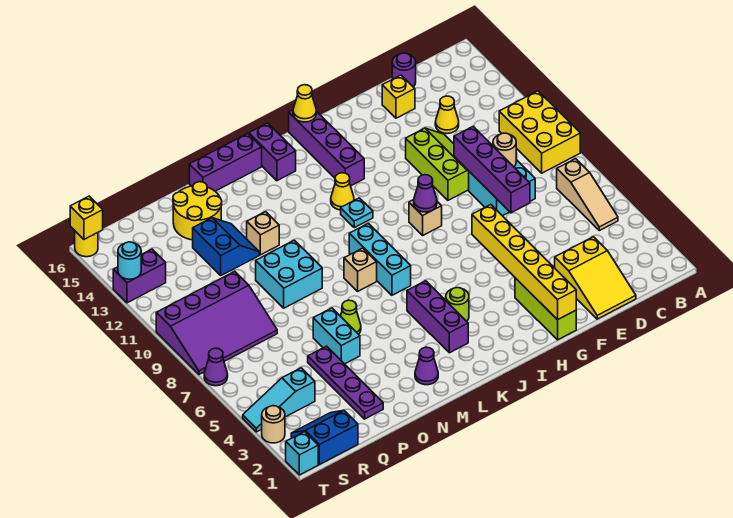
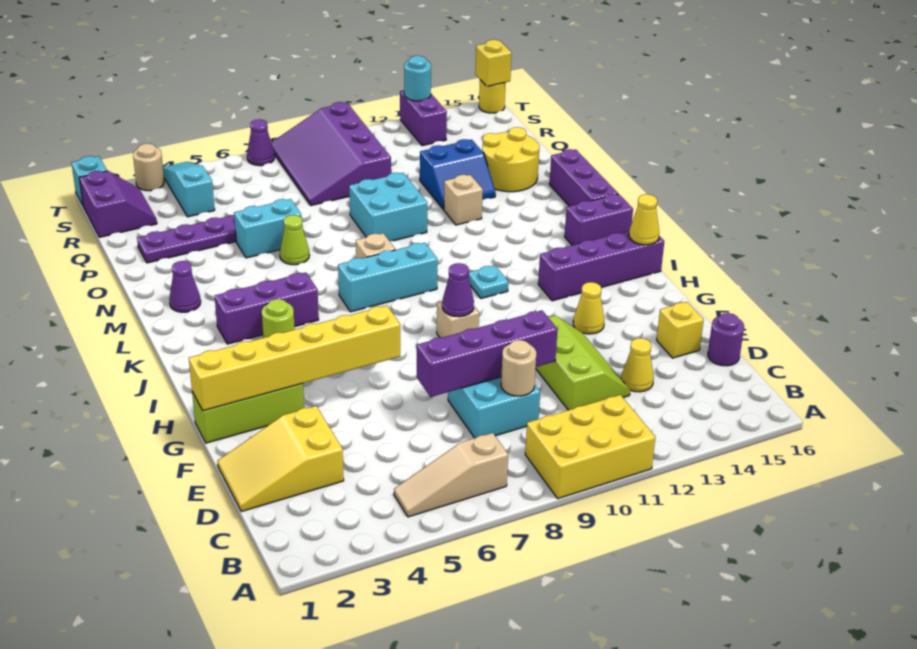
lime 2x3 slope [406,128,469,200] -> lime 2x3 slope turned to [536,315,630,410]
yellow 1x1 cone [331,173,354,210] -> yellow 1x1 cone moved to [573,282,604,334]
blue 2x2 slope [291,410,358,465] -> purple 2x2 slope [79,171,157,237]

